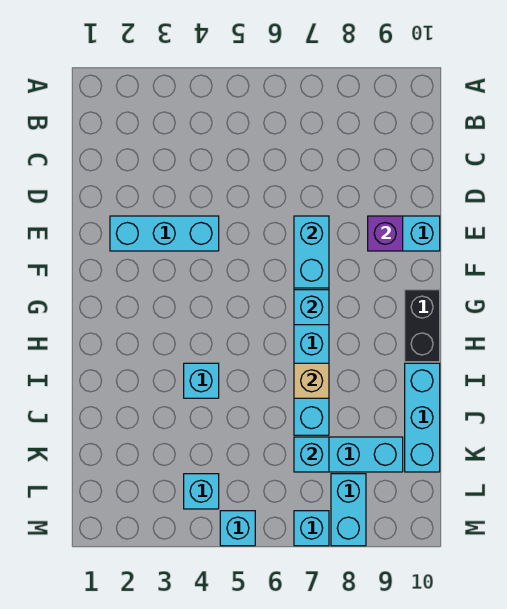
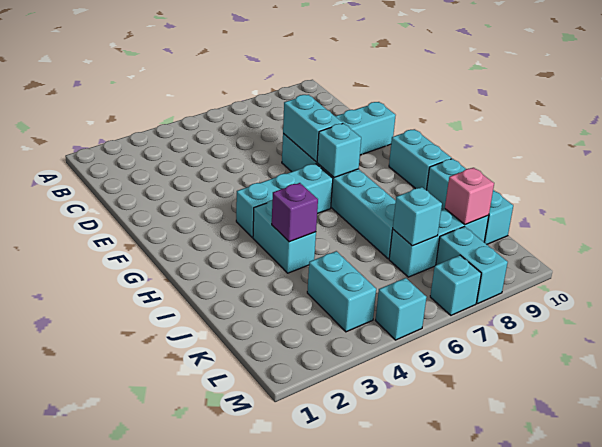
cyan 1x3 brick [110,216,219,251] -> cyan 1x3 brick moved to [236,164,333,238]
purple 1x1 brick [368,216,403,251] -> purple 1x1 brick moved to [272,183,318,242]
black 1x2 brick [405,290,440,362] -> cyan 1x2 brick [389,129,452,190]
cyan 1x1 brick [184,363,219,398] -> cyan 1x2 brick [253,200,316,273]
tan 1x1 brick [294,363,329,398] -> none
none -> pink 1x1 brick [445,168,494,225]
cyan 1x1 brick [184,474,219,509] -> cyan 1x2 brick [307,251,376,332]

